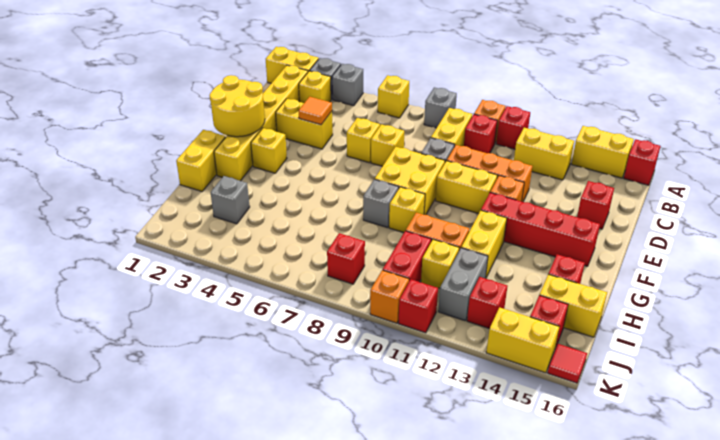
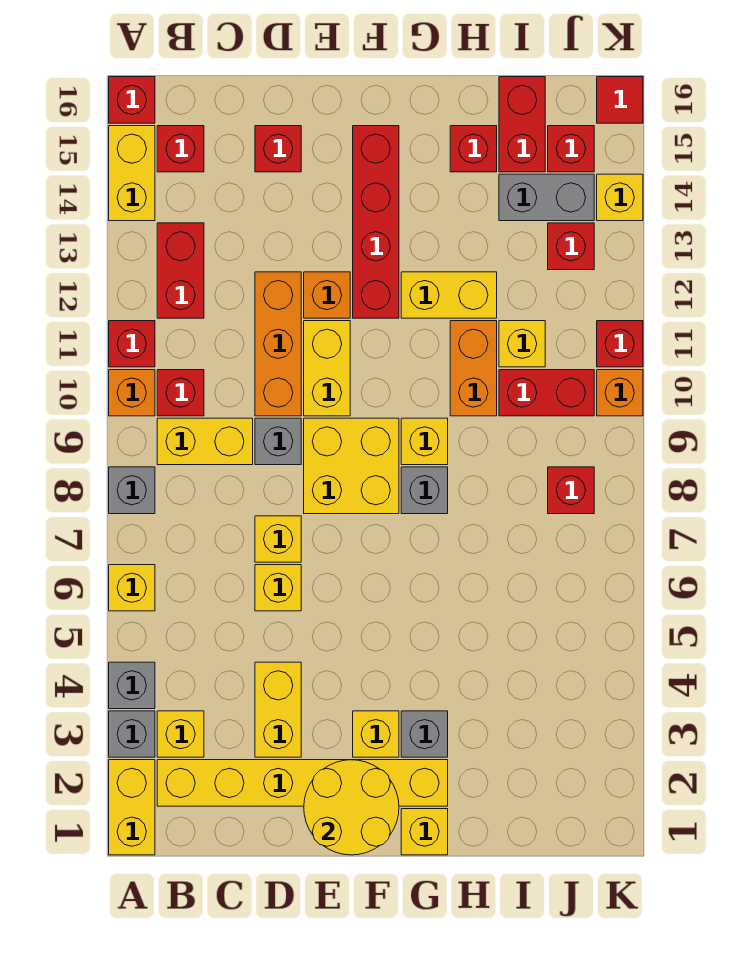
yellow 1x2 brick [514,128,574,180] -> red 1x2 brick [157,223,204,318]
none -> red 1x1 brick [157,126,204,172]
orange 1x1 tile [298,97,332,125] -> none
yellow 1x2 brick [176,130,226,191] -> yellow 1x1 brick [401,809,448,855]
grey 1x1 brick [211,176,250,224] -> grey 1x1 brick moved to [401,711,448,757]
grey 1x2 brick [438,248,488,321] -> grey 1x2 brick moved to [499,174,594,221]
yellow 1x2 brick [540,274,607,337] -> red 1x2 brick [499,77,545,172]
yellow 1x2 brick [486,307,560,373] -> yellow 1x1 brick [597,174,643,221]

